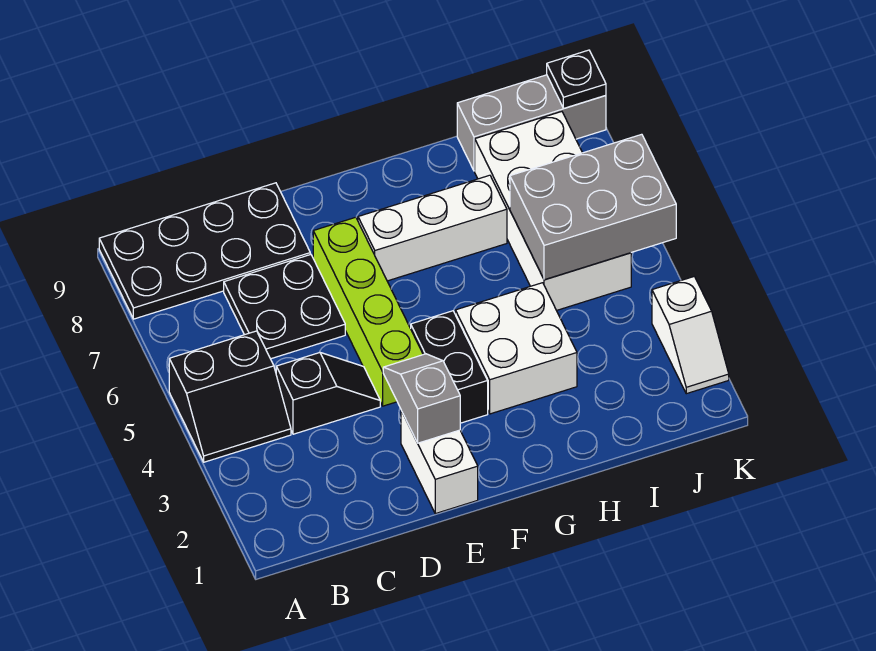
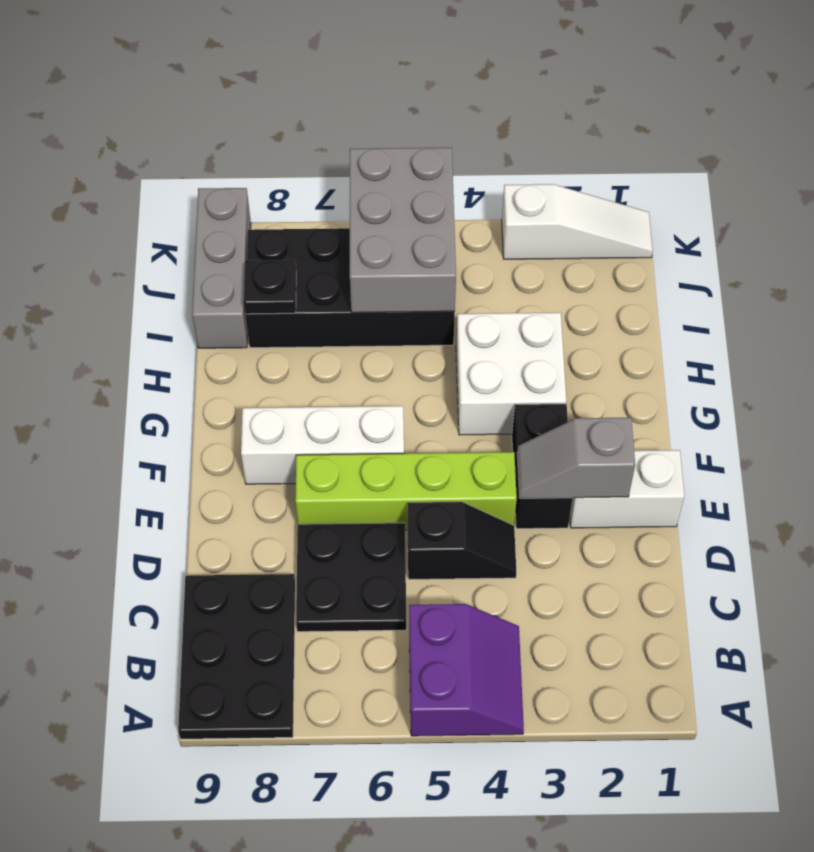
black 2x2 slope [169,331,291,462] -> purple 2x2 slope [409,604,524,736]
black 2x4 plate [99,183,310,319] -> black 2x3 plate [178,574,295,739]
black 1x2 slope [276,352,380,434] -> black 1x2 slope turned to [408,502,516,579]
black 1x2 brick [411,311,488,423] -> black 1x2 brick turned to [512,404,573,529]
white 1x3 brick [358,175,507,281] -> white 1x3 brick turned to [241,406,404,484]
white 2x4 brick [475,112,631,310] -> black 2x4 brick [245,228,455,348]
white 1x2 slope [652,276,729,394] -> white 1x3 slope [502,184,653,259]
black 1x1 plate [547,50,606,108] -> black 1x1 plate moved to [244,260,296,314]

